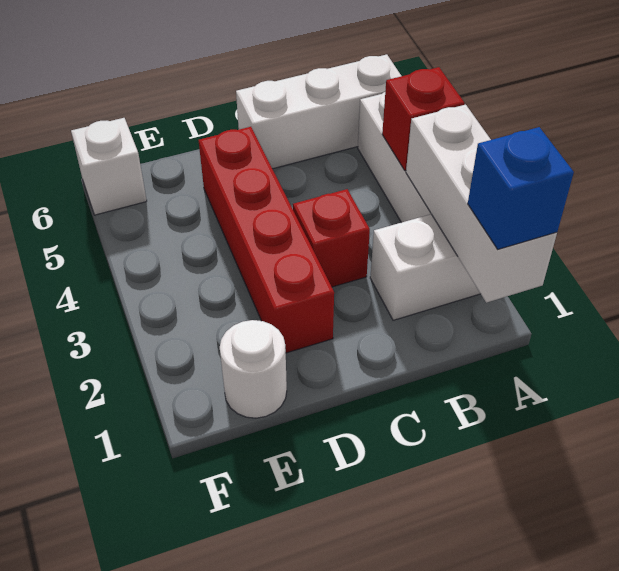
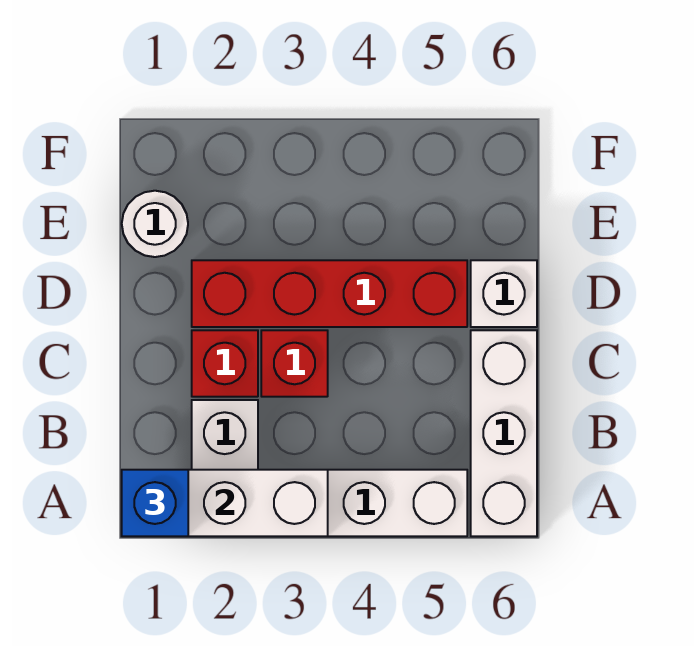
red 1x1 brick [382,67,464,171] -> red 1x1 brick moved to [192,330,258,397]
white 1x1 brick [71,118,147,215] -> white 1x1 brick moved to [471,260,537,327]

